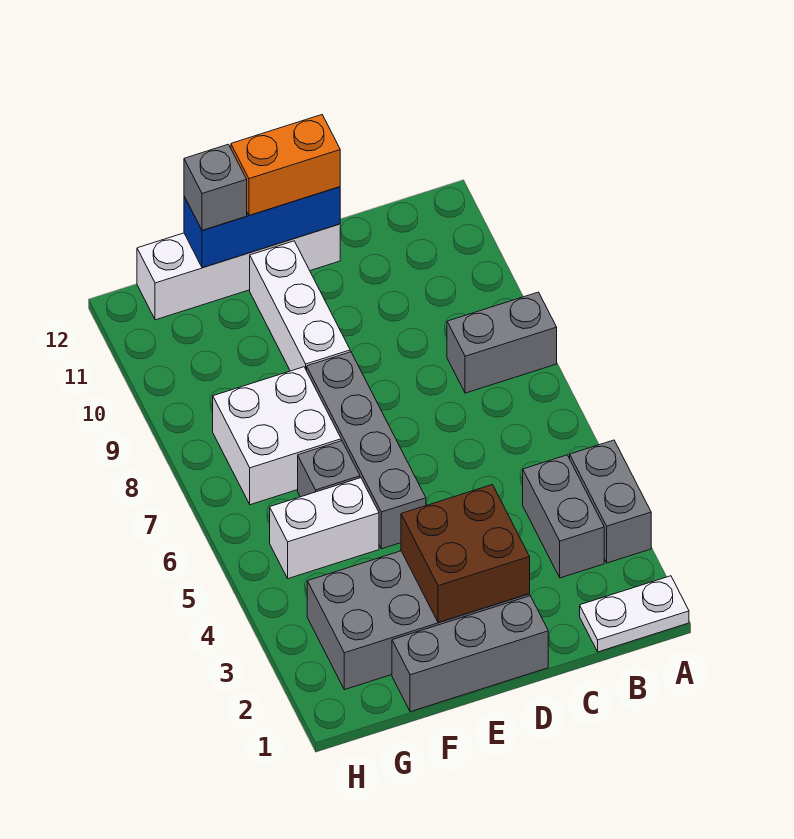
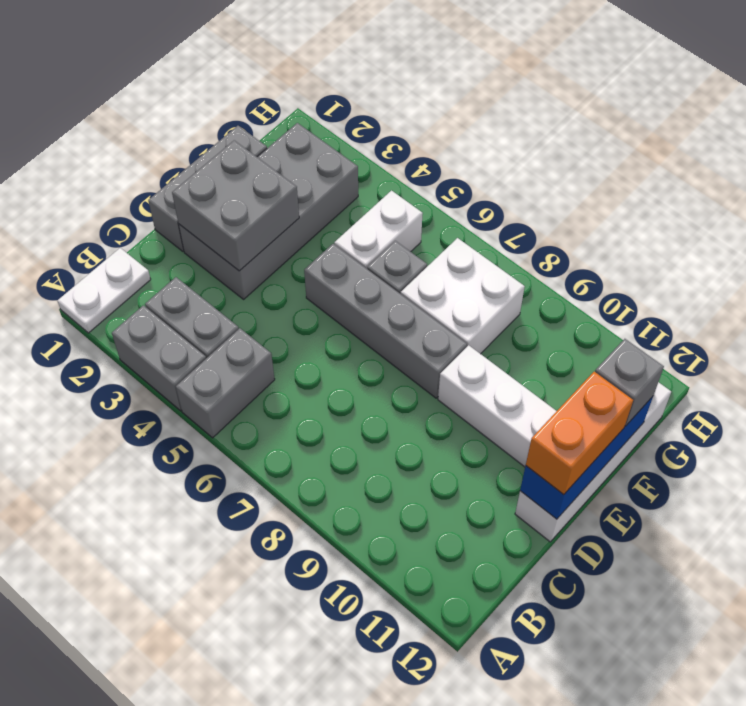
grey 1x2 brick [447,292,557,393] -> grey 1x2 brick moved to [176,328,275,438]
brown 2x2 brick [401,485,530,623] -> grey 2x2 brick [172,140,299,271]

